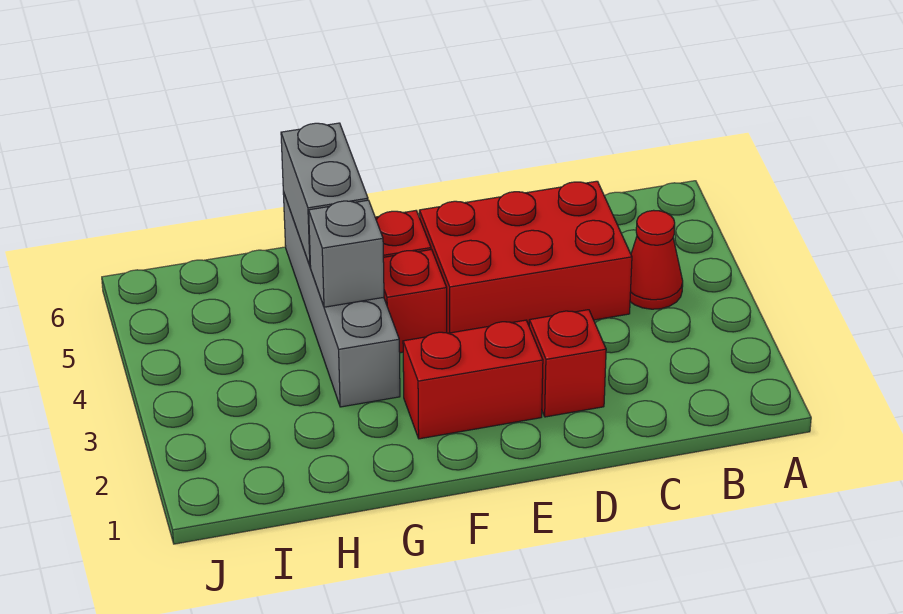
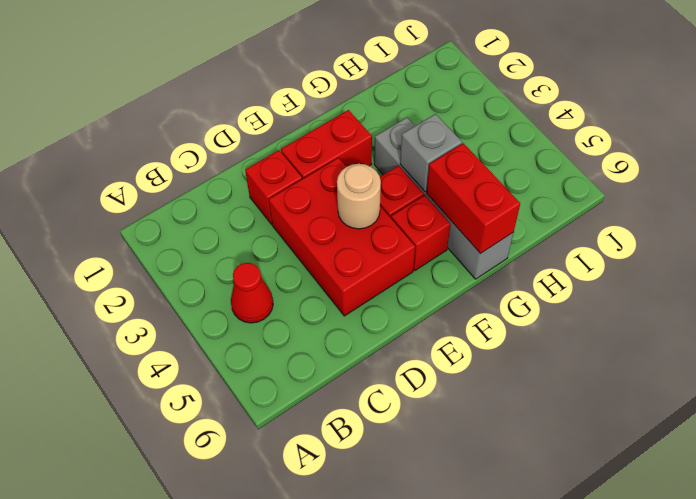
red 2x3 brick [419,181,632,333] -> red 2x3 brick turned to [269,158,415,316]
none -> tan 1x1 round brick [337,164,381,229]
grey 1x2 brick [281,123,368,267] -> red 1x2 brick [426,143,520,253]

